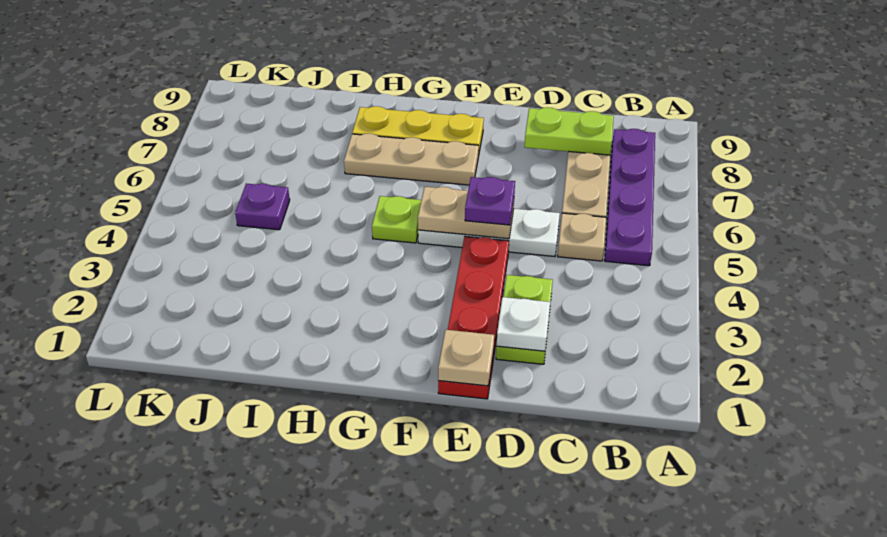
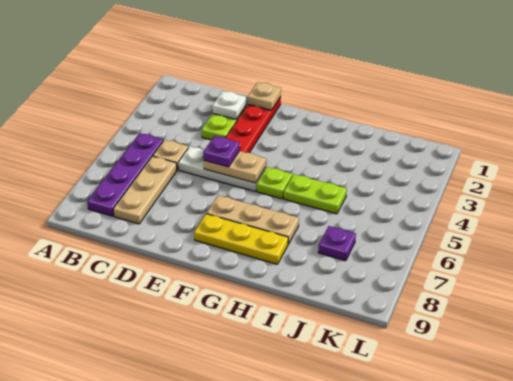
lime 1x2 plate [525,107,614,155] -> lime 1x2 plate moved to [284,174,347,214]
purple 1x1 plate [235,184,290,230] -> purple 1x1 plate moved to [318,226,356,261]

